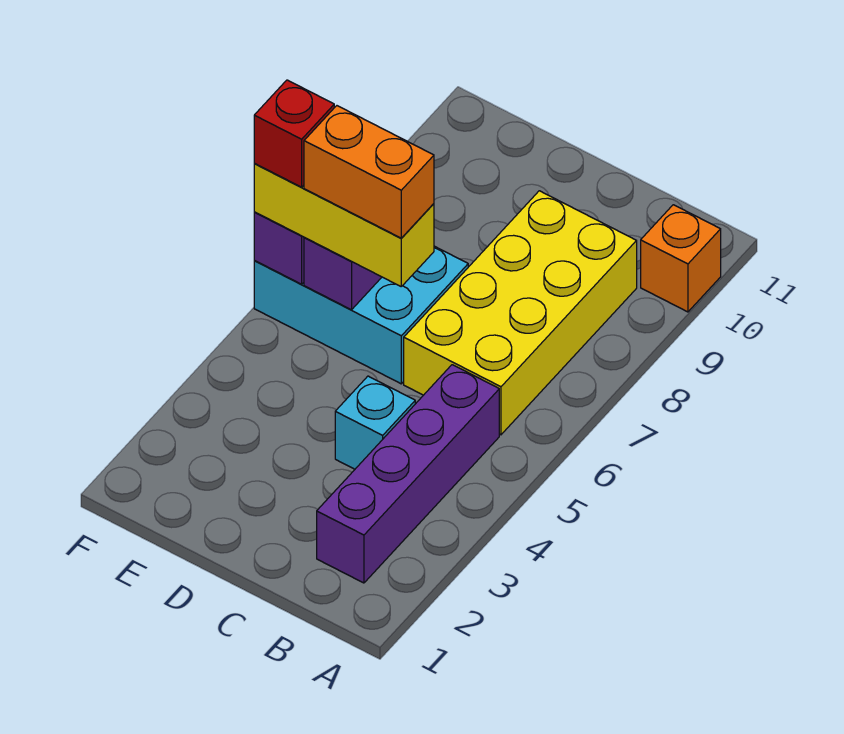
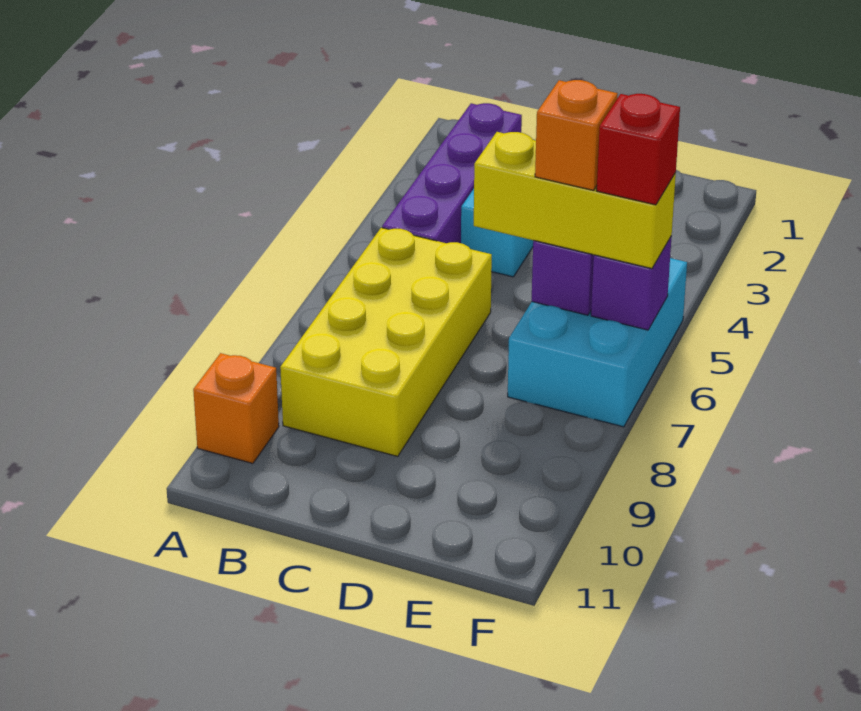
cyan 2x3 brick [254,246,468,384] -> cyan 2x3 brick turned to [508,258,687,427]
orange 1x2 brick [304,106,434,238] -> orange 1x1 brick [535,80,618,190]

